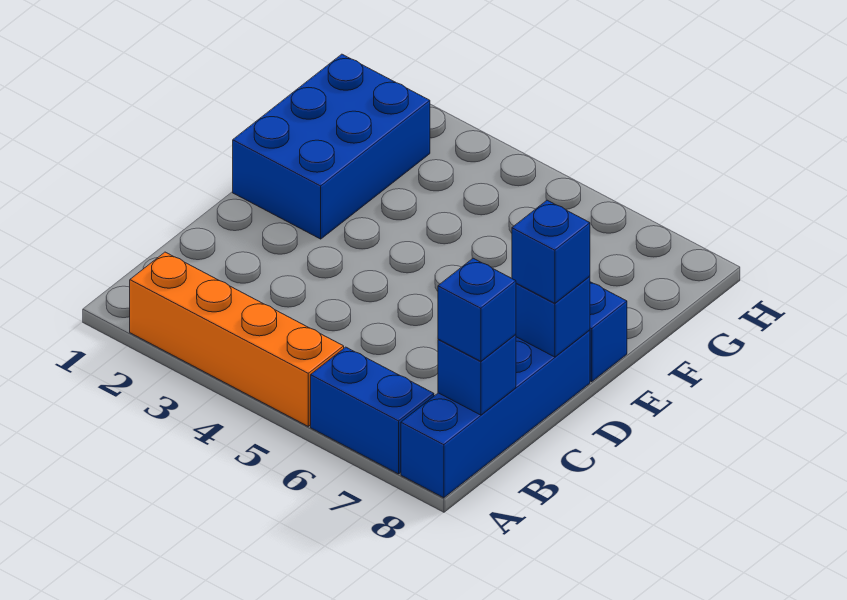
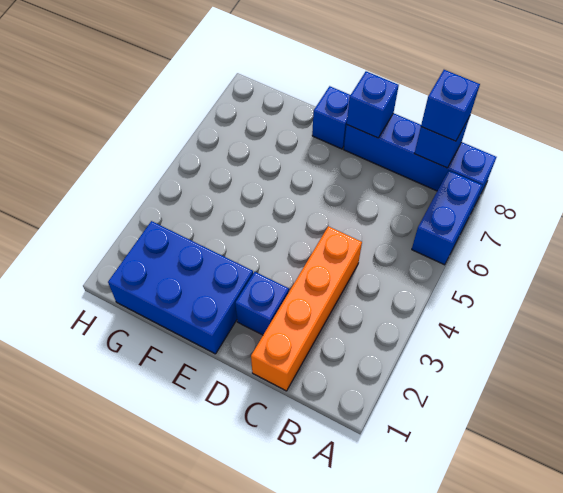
orange 1x4 brick [130,252,344,426] -> orange 1x4 brick moved to [251,226,362,391]
blue 1x1 brick [512,200,590,303] -> blue 1x1 brick moved to [235,272,289,335]

